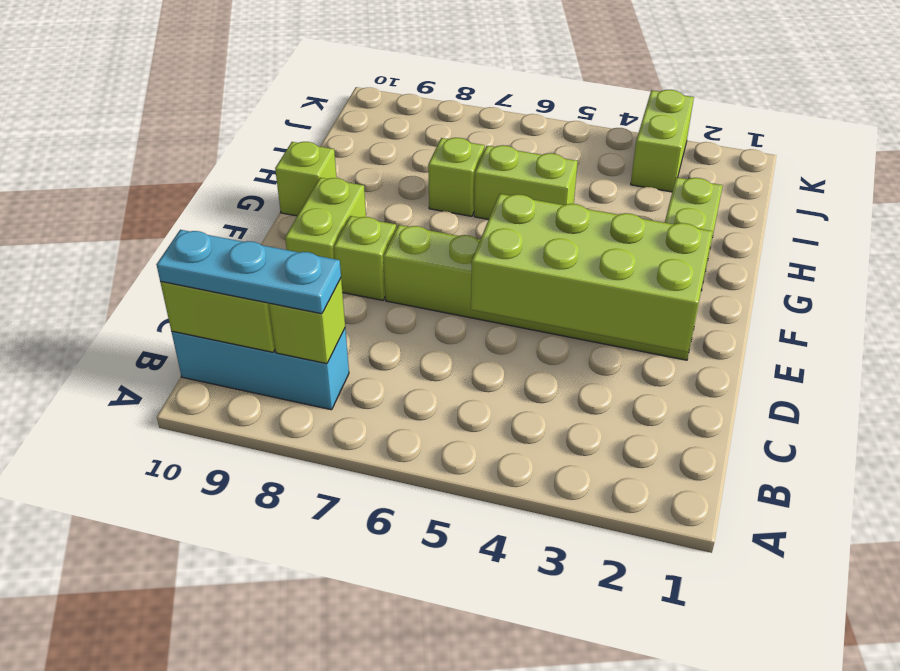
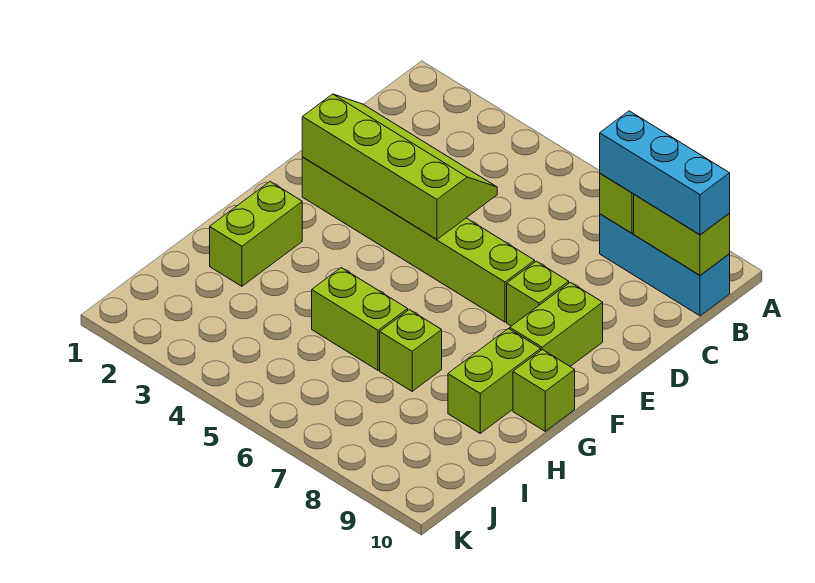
cyan 1x3 plate [156,230,341,314] -> cyan 1x3 brick [600,111,730,235]
lime 2x4 brick [471,194,713,352] -> lime 2x4 slope [302,94,497,239]
lime 1x2 brick [631,90,694,192] -> lime 1x2 brick moved to [448,329,541,433]

